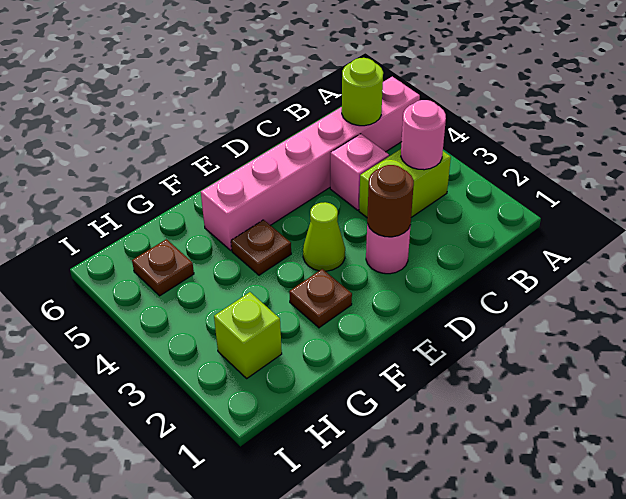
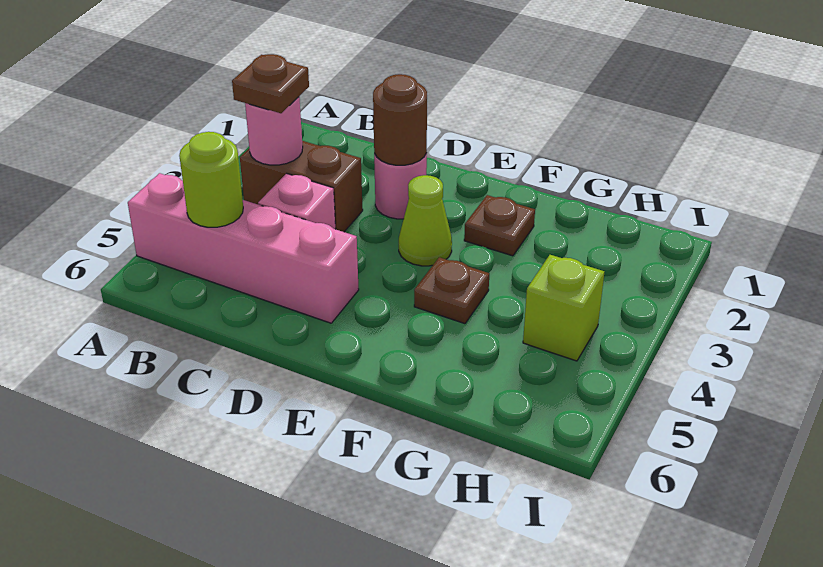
pink 1x6 brick [201,77,420,250] -> pink 1x4 brick [128,173,359,323]
lime 1x2 brick [359,149,451,217] -> brown 1x2 brick [240,141,363,232]
lime 1x1 brick [214,292,282,378] -> lime 1x1 brick moved to [523,255,604,361]
brown 1x1 plate [132,239,194,296] -> brown 1x1 plate moved to [232,54,309,113]

